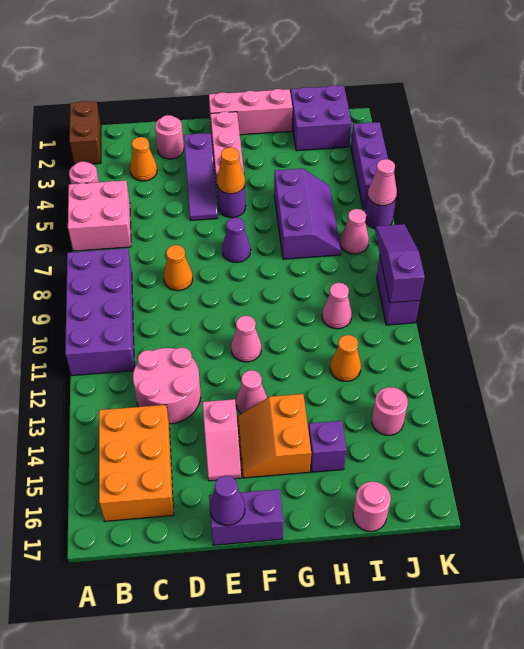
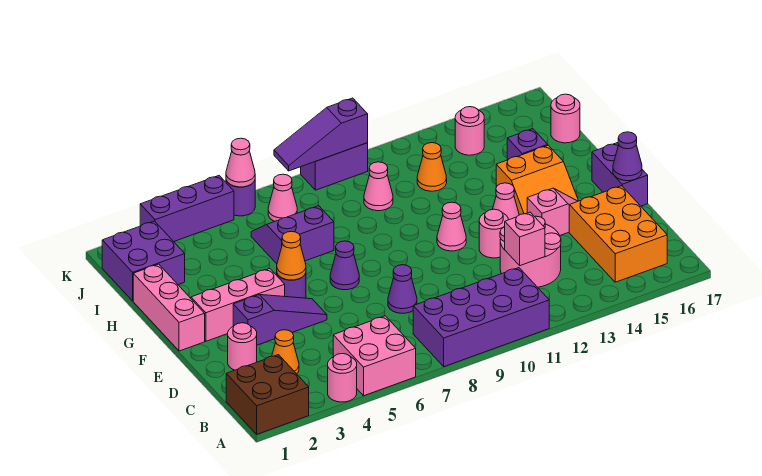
brown 1x2 brick [69,101,101,165] -> brown 2x2 brick [226,355,309,434]
orange 2x3 brick [99,405,174,521] -> orange 2x3 brick turned to [569,186,667,282]
none -> pink 1x1 brick [505,212,545,266]
orange 1x1 cone [164,245,193,291] -> purple 1x1 cone [388,265,417,313]
none -> pink 1x1 round brick [479,209,508,258]
purple 2x3 slope [274,169,341,259] -> purple 2x2 slope [251,206,334,264]

